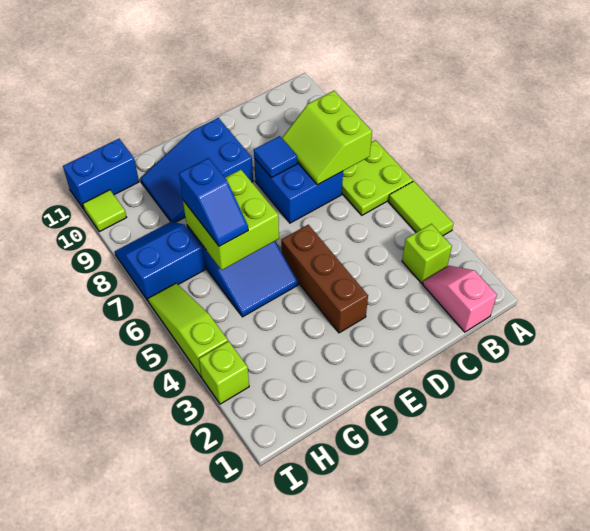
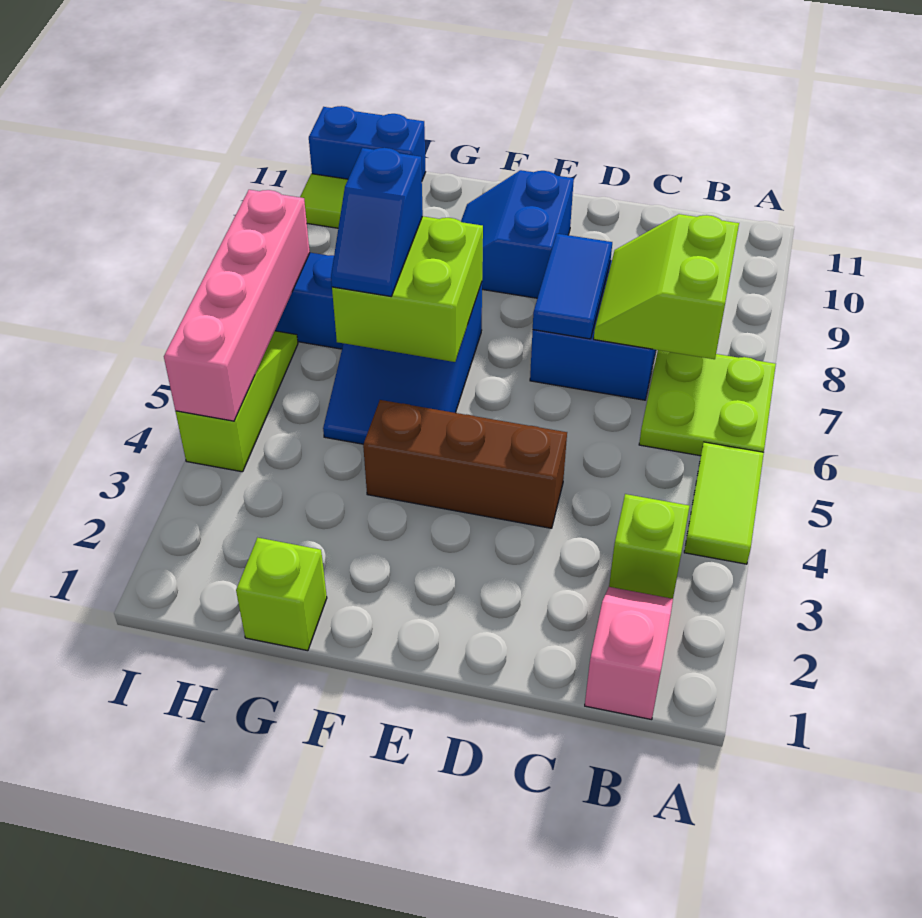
blue 1x1 tile [254,136,297,178] -> blue 1x2 tile [533,234,612,339]
brown 1x3 brick [281,225,368,333] -> brown 1x3 brick turned to [363,400,567,528]
blue 2x3 slope [140,118,253,222] -> blue 2x2 slope [461,170,574,298]
lime 1x1 brick [199,341,249,404] -> lime 1x1 brick moved to [236,538,327,651]
none -> pink 1x4 brick [164,190,310,421]

